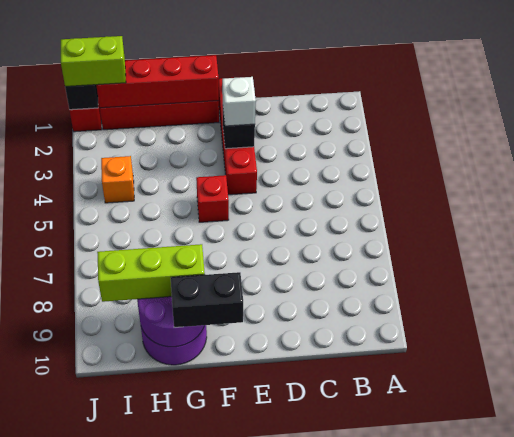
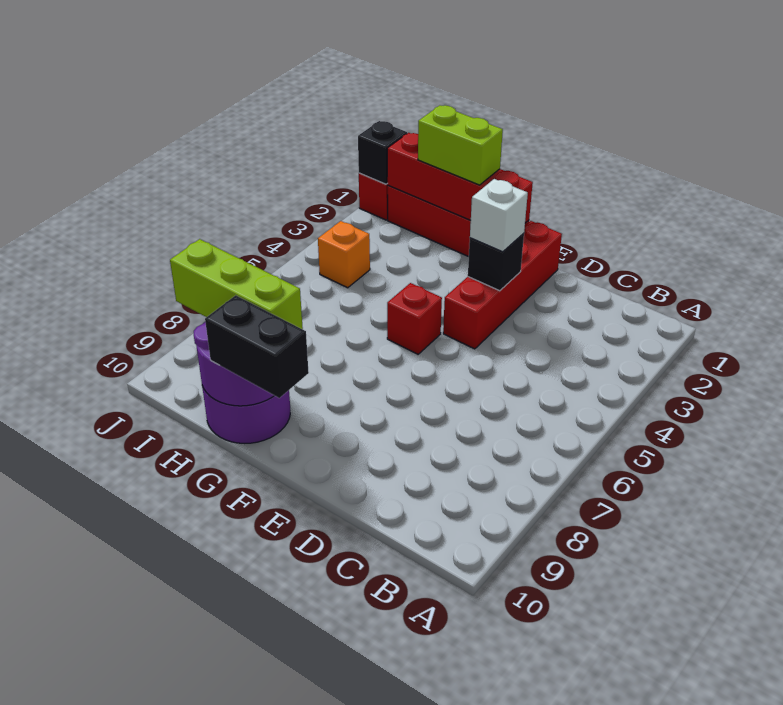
lime 1x2 brick [61,36,126,86] -> lime 1x2 brick moved to [418,105,503,185]

